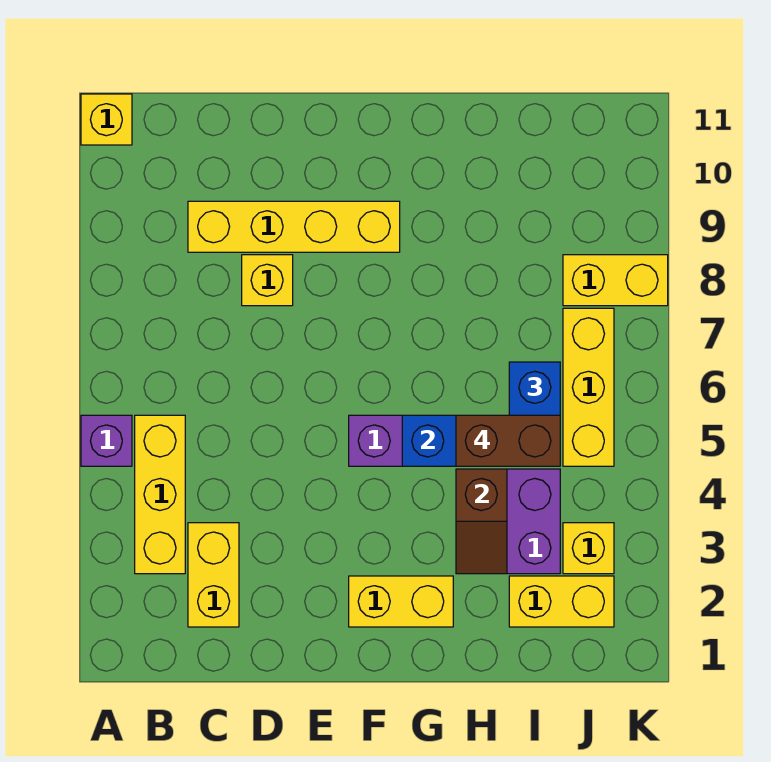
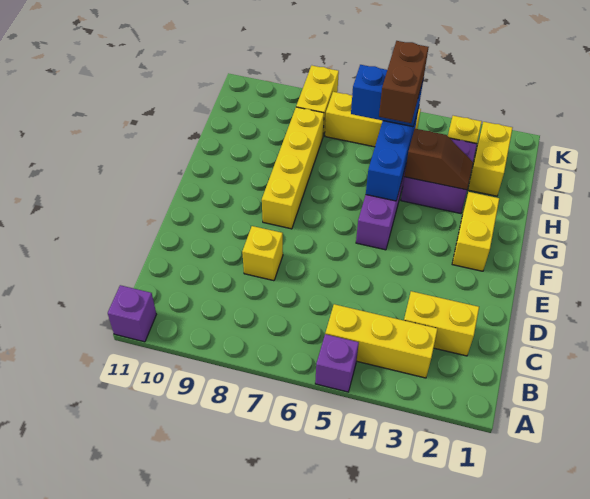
yellow 1x1 brick [81,94,132,145] -> purple 1x1 brick [108,285,156,342]
yellow 1x4 brick [188,201,400,252] -> yellow 1x4 brick moved to [262,107,324,229]

